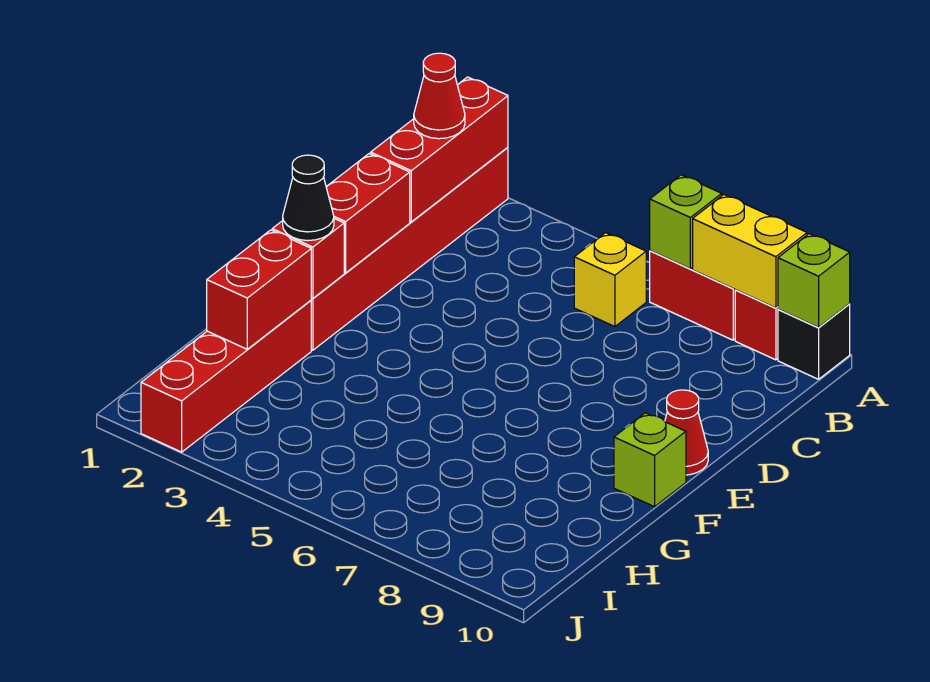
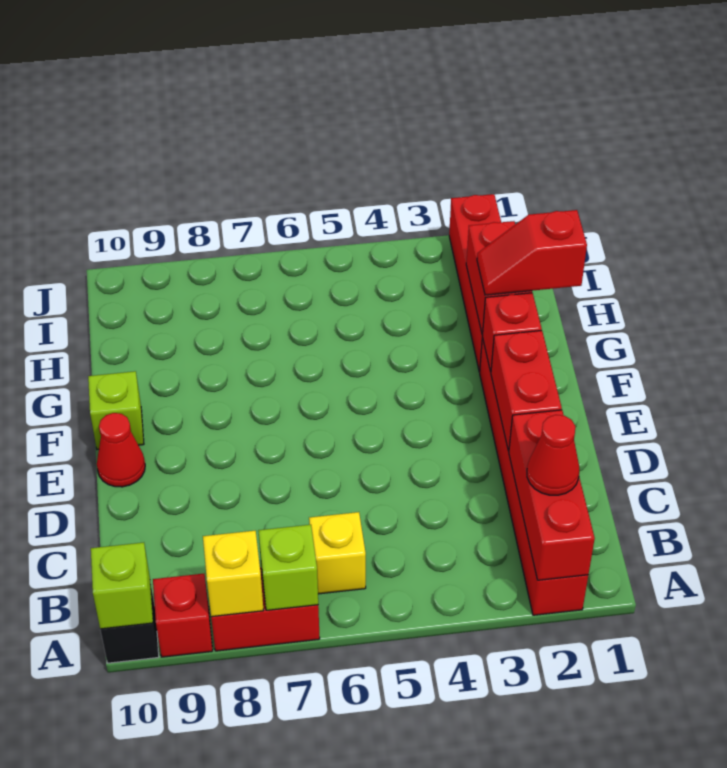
yellow 1x2 brick [693,195,807,308] -> yellow 1x1 brick [203,531,264,617]
black 1x1 cone [283,155,334,241] -> none
none -> red 1x2 slope [477,210,587,295]

